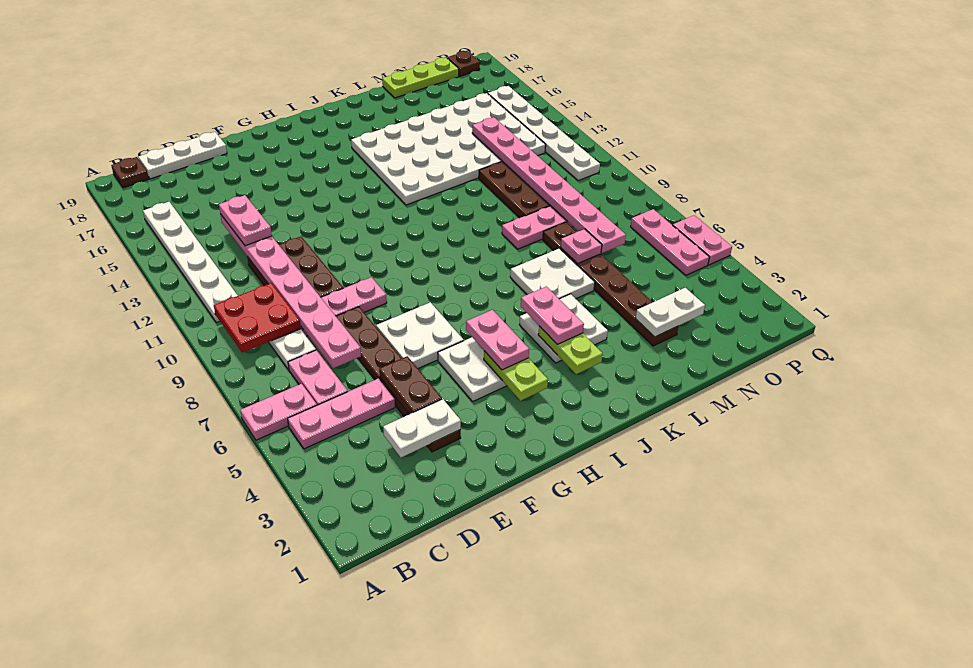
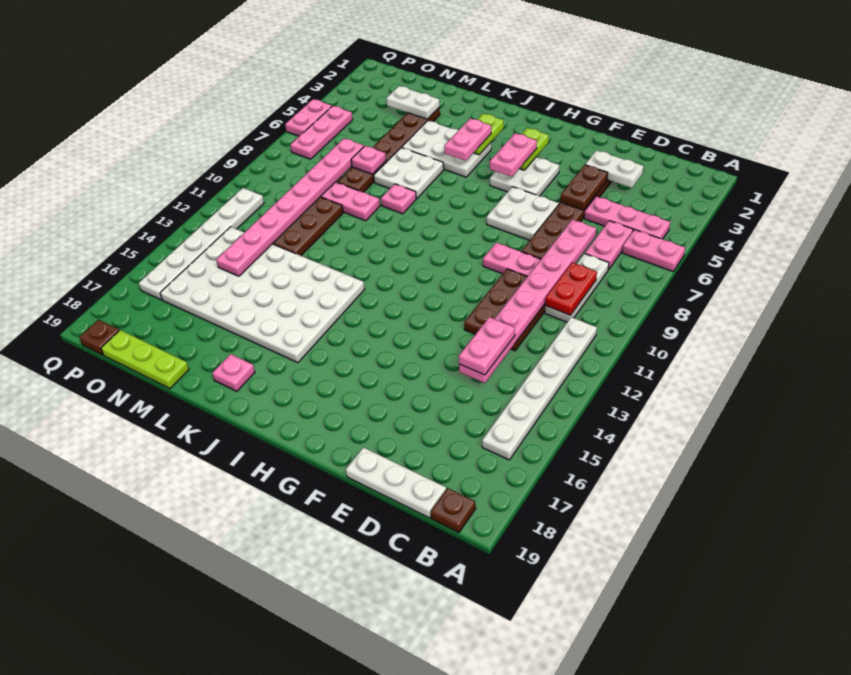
red 2x2 plate [214,283,301,353] -> red 1x2 plate [545,262,597,315]
white 2x2 plate [519,294,608,363] -> white 2x3 plate [402,121,491,177]
none -> pink 1x1 plate [381,184,416,214]
none -> pink 1x1 plate [212,354,255,391]

